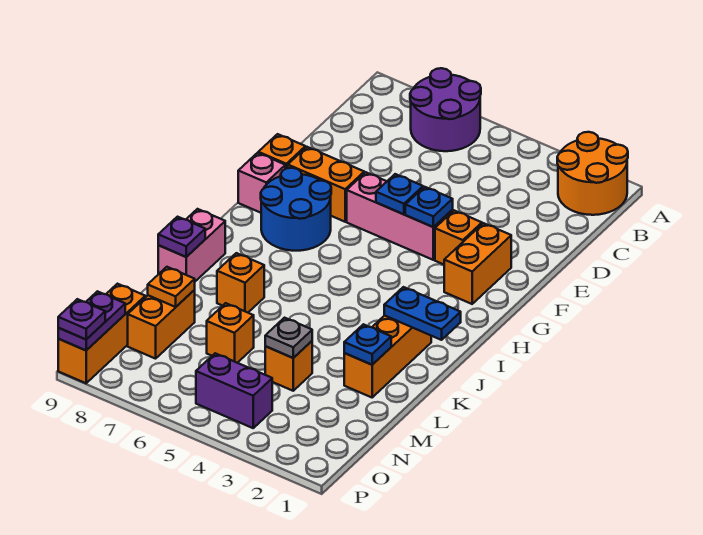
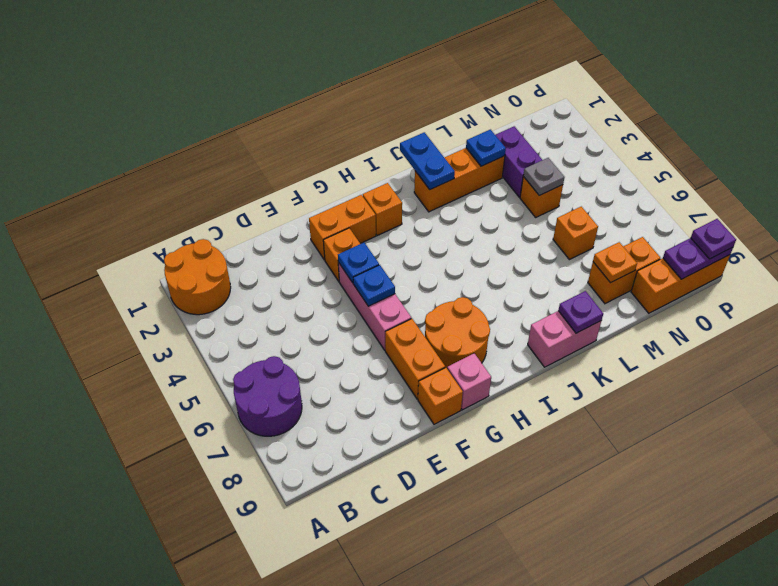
blue 2x2 round brick [261,168,331,251] -> orange 2x2 round brick [425,297,490,368]
orange 1x1 brick [217,253,264,313] -> orange 1x1 brick moved to [363,183,402,235]
purple 1x2 brick [196,353,272,428] -> purple 1x2 brick moved to [496,126,542,197]

